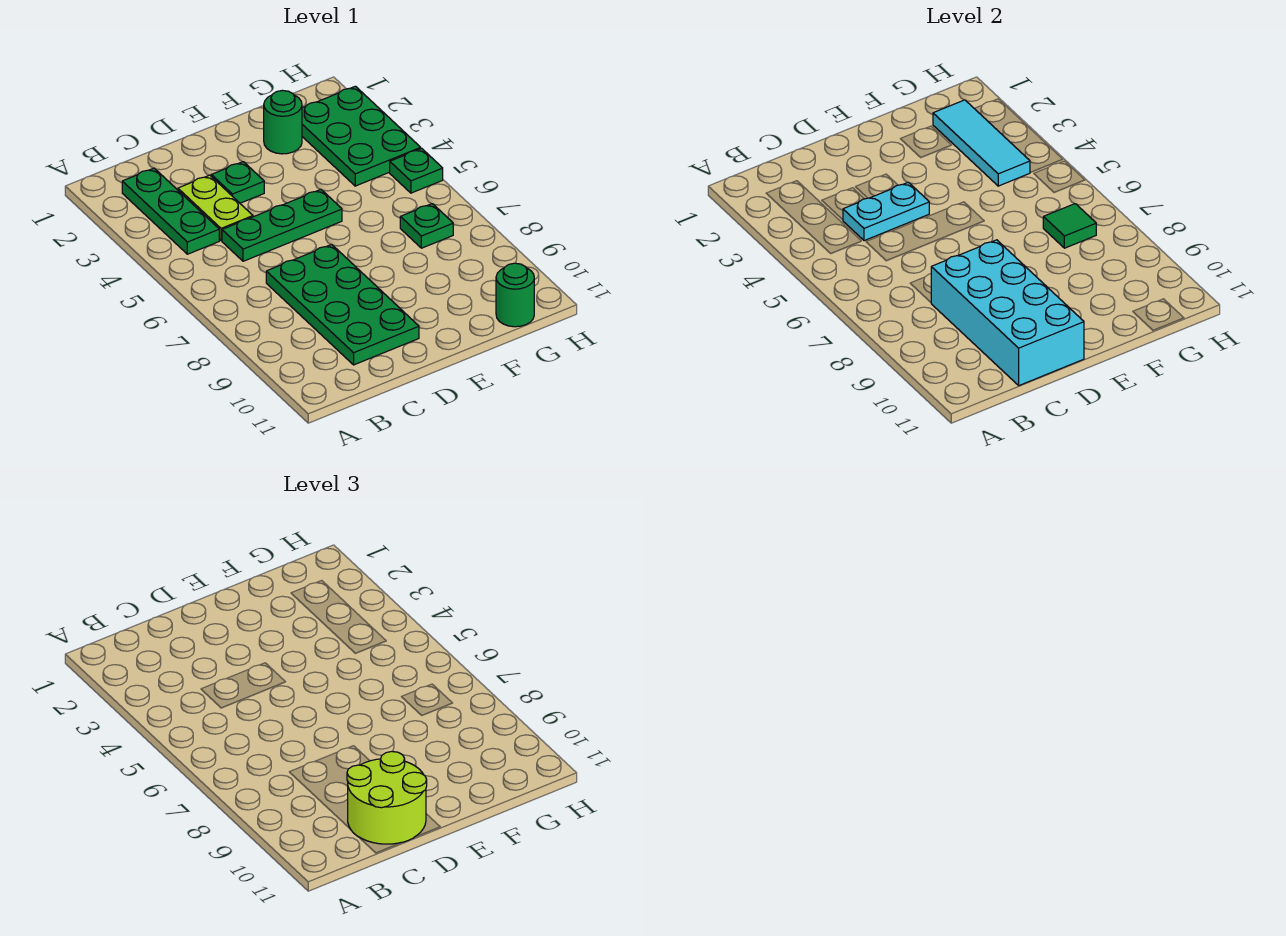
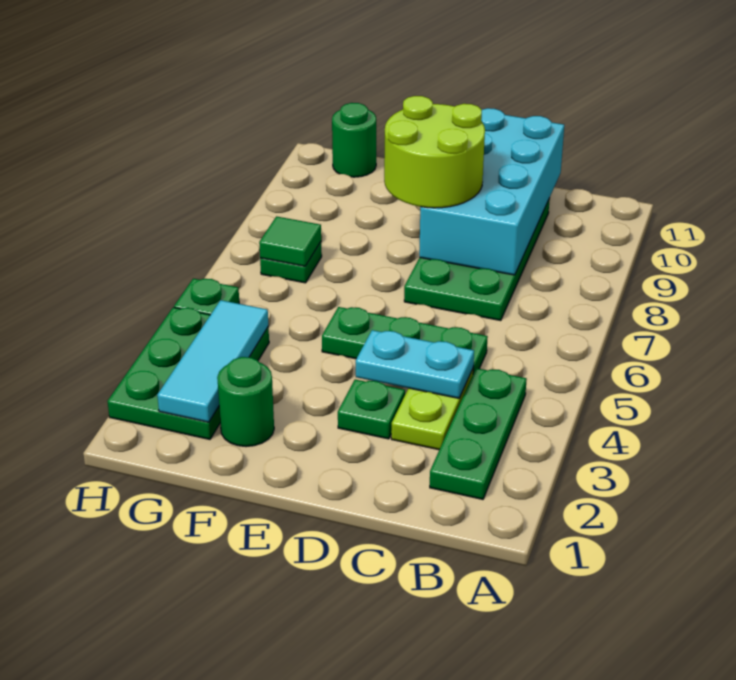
lime 2x2 round brick [347,751,427,844] -> lime 2x2 round brick moved to [384,96,485,208]

